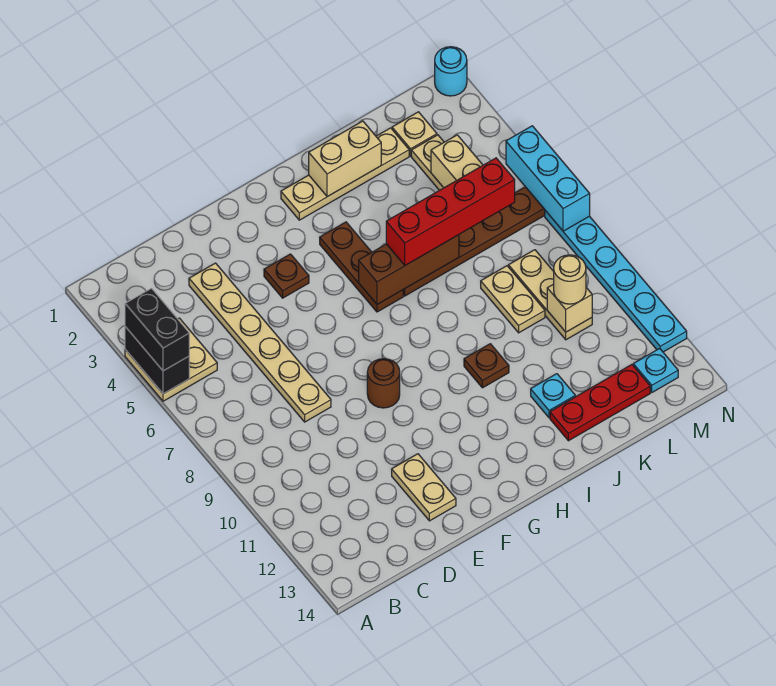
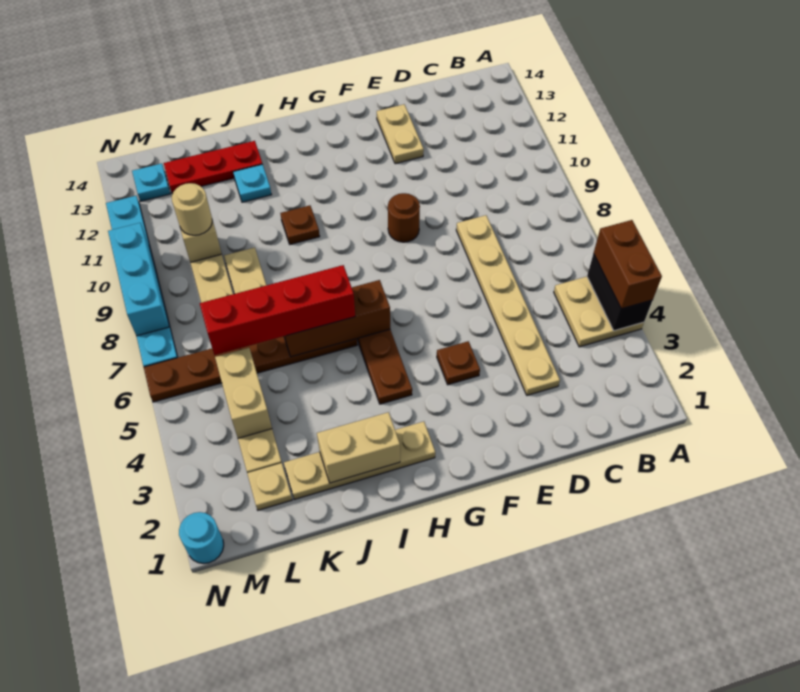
black 1x2 brick [125,288,189,371] -> brown 1x2 brick [594,220,662,309]
cyan 1x3 brick [506,126,590,231] -> cyan 1x3 brick moved to [108,223,169,336]

